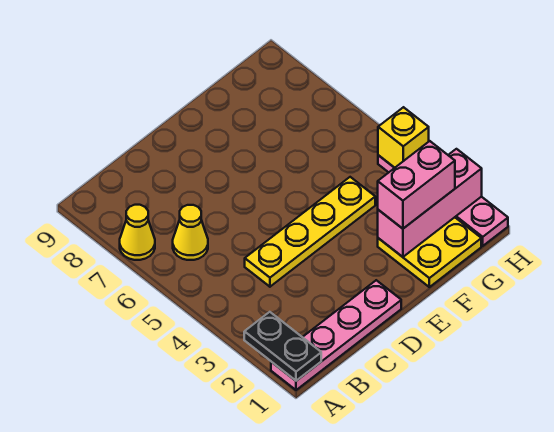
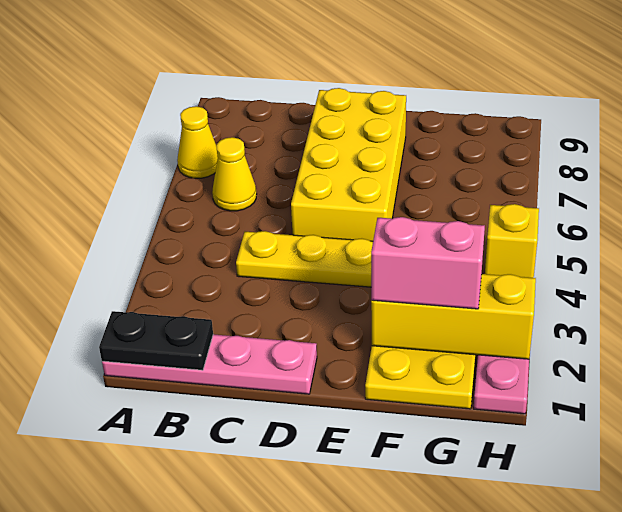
black 1x2 plate [244,312,321,381] -> black 1x2 plate turned to [99,311,213,370]
none -> yellow 2x4 brick [291,88,406,241]
pink 1x3 brick [378,149,482,257] -> yellow 1x3 brick [371,274,536,359]

